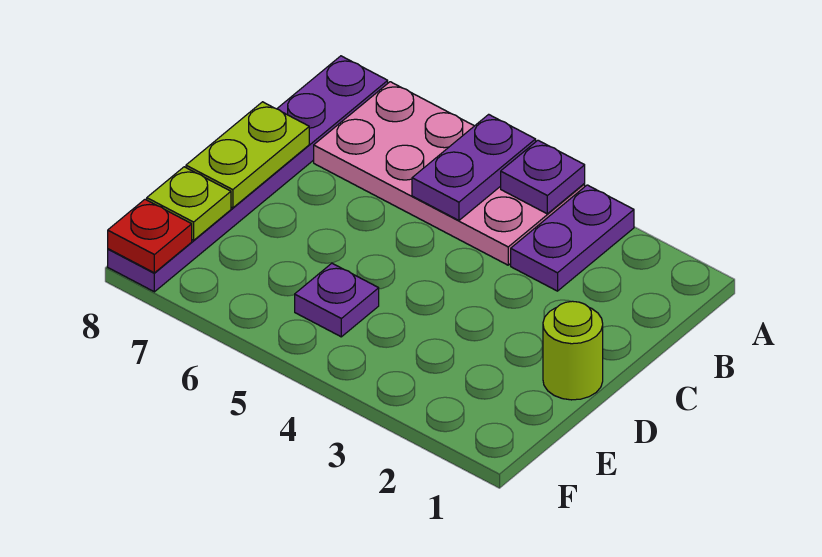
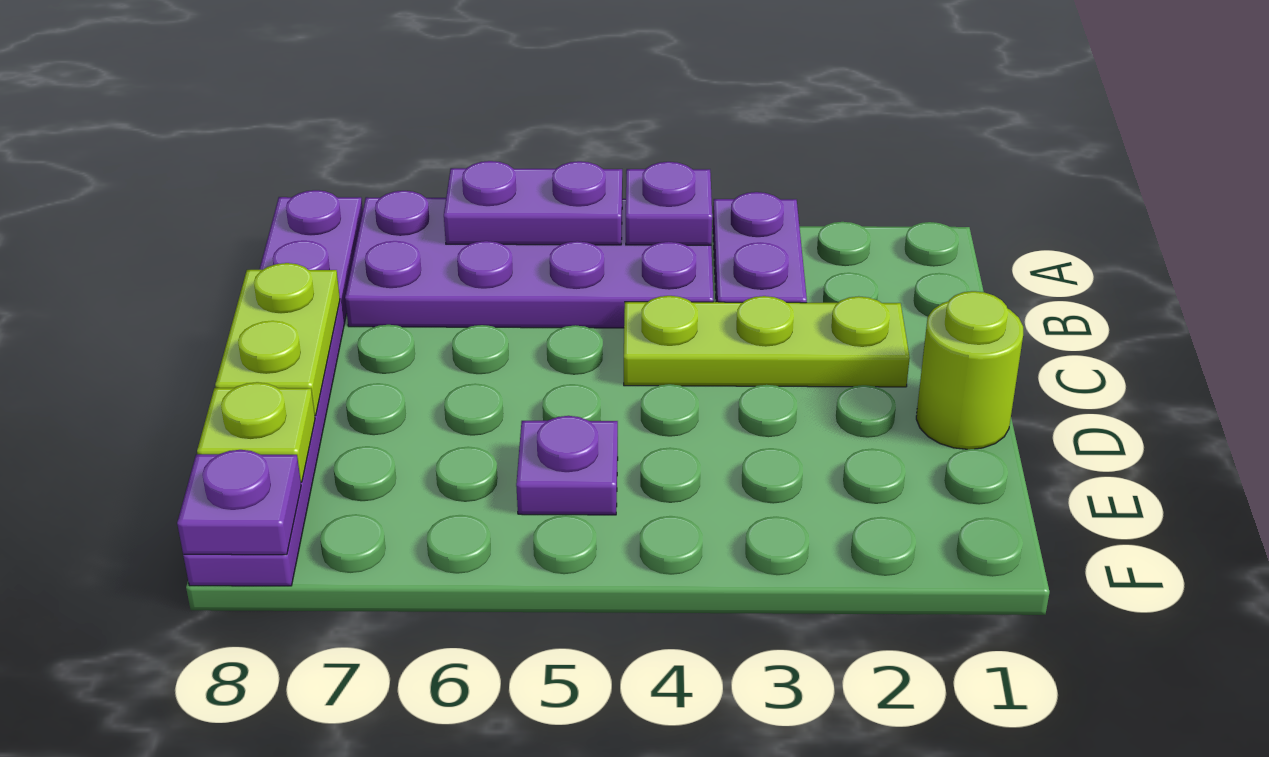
pink 2x4 plate [314,82,585,265] -> purple 2x4 plate [345,191,714,328]
purple 1x2 plate [412,114,536,220] -> purple 1x2 plate turned to [444,161,622,245]
none -> lime 1x3 plate [624,296,910,387]
red 1x1 plate [108,199,192,273] -> purple 1x1 plate [177,450,301,555]

